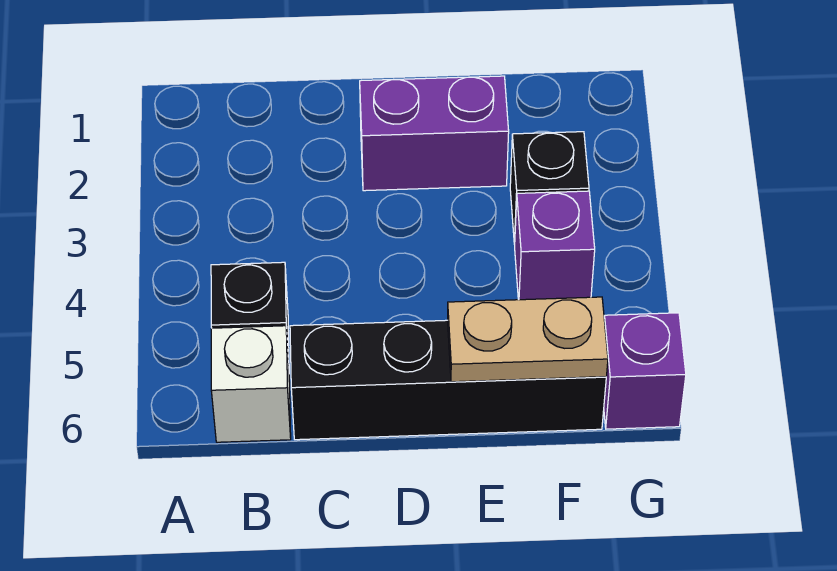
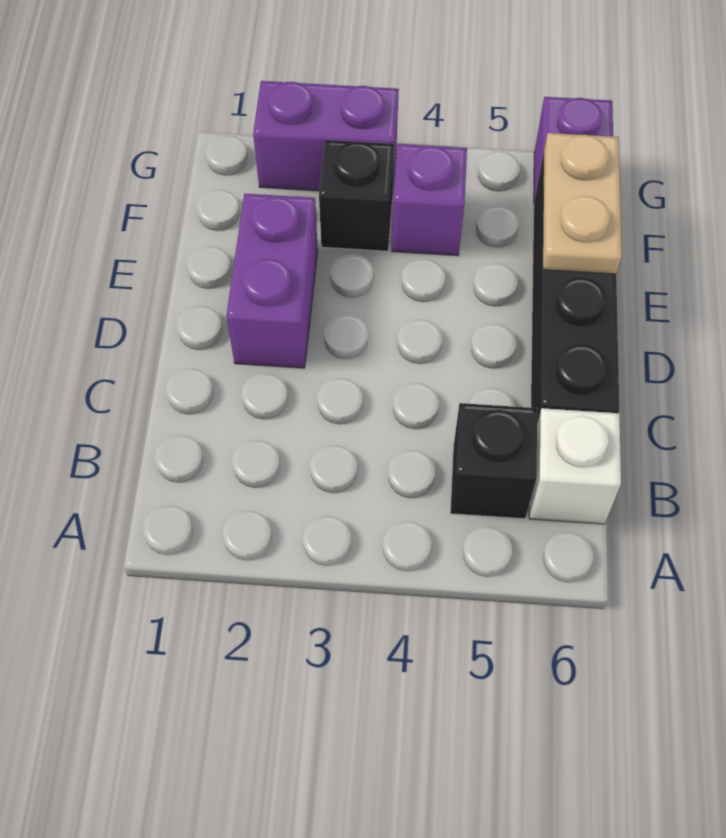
none -> purple 1x2 brick [253,81,399,191]

